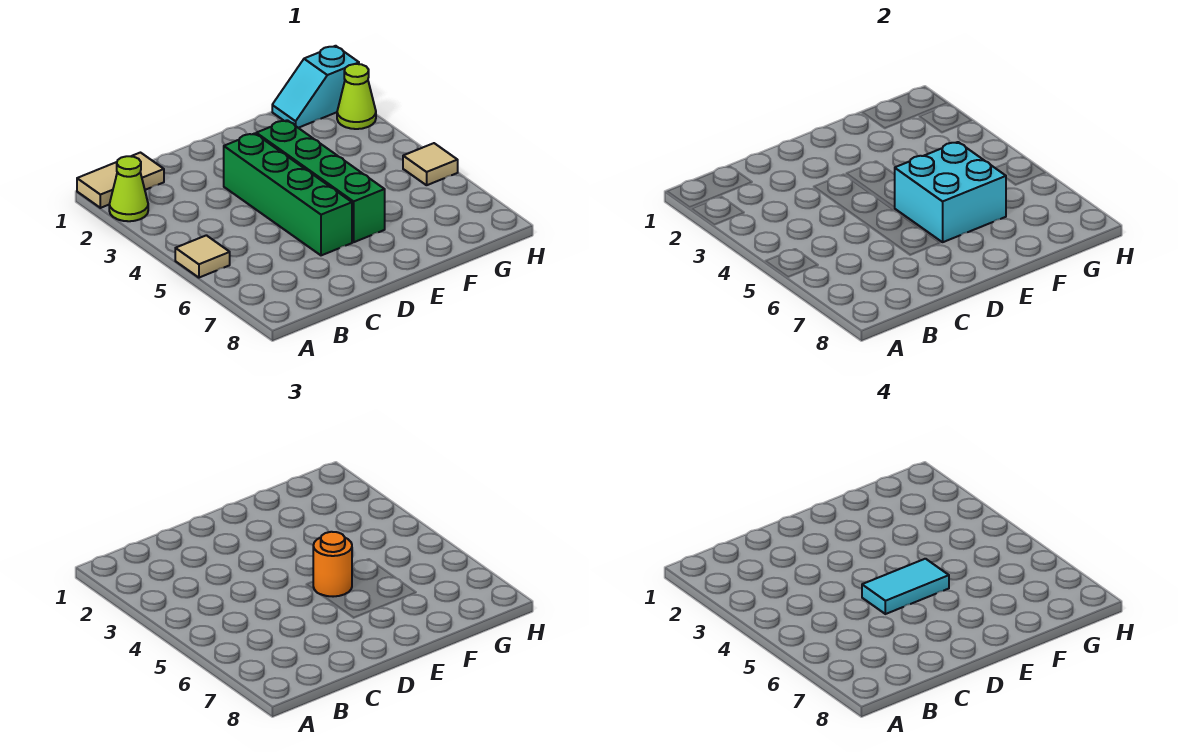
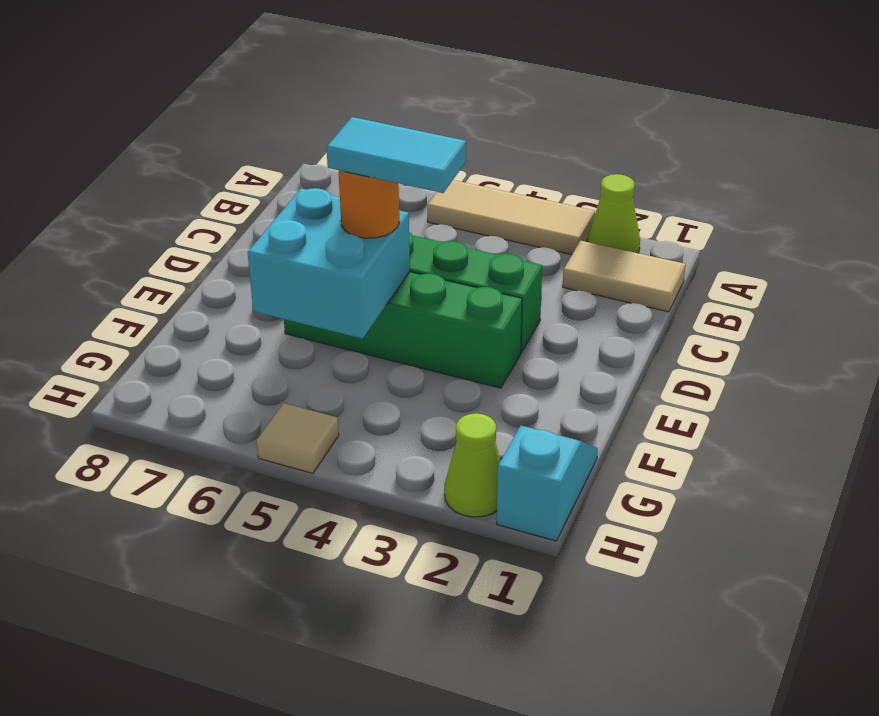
tan 1x2 tile [77,153,164,208] -> tan 1x2 tile turned to [563,241,686,312]
tan 1x1 tile [175,235,230,278] -> tan 1x3 tile [427,180,595,255]
cyan 1x2 tile [862,559,949,614] -> cyan 1x2 tile turned to [326,117,466,193]

